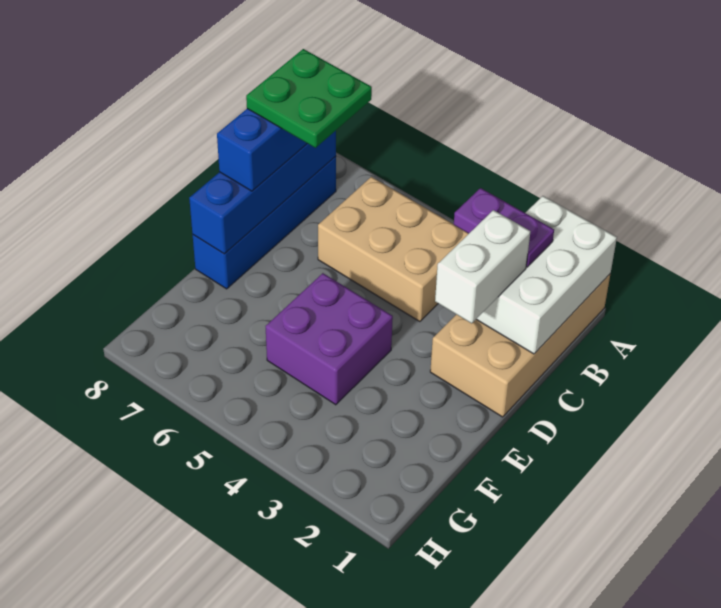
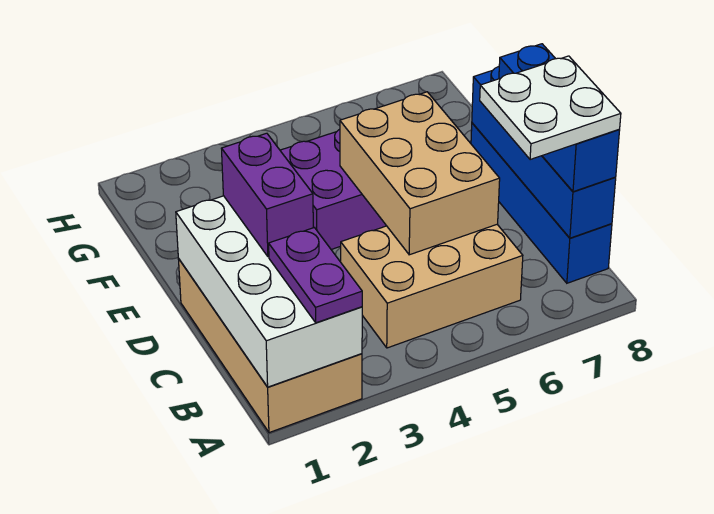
white 2x3 brick [476,196,617,354] -> white 2x4 brick [176,196,362,387]
purple 1x2 plate [454,188,554,267] -> purple 1x2 plate turned to [269,228,362,323]
green 2x2 plate [246,49,372,148] -> white 2x2 plate [480,56,621,160]
white 1x2 brick [435,210,530,323] -> purple 1x2 brick [221,133,313,257]
none -> tan 2x3 brick [340,92,500,255]

